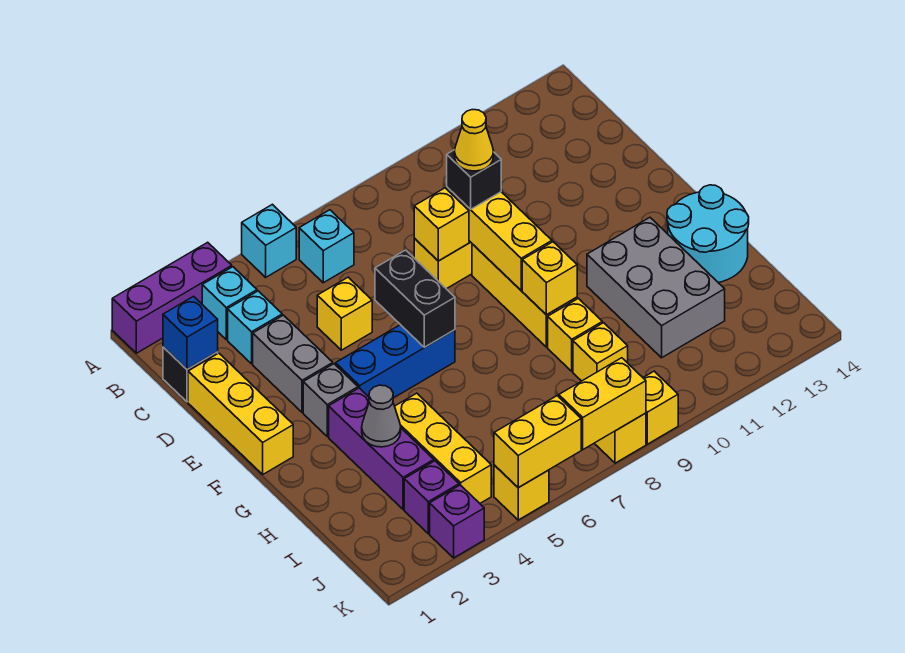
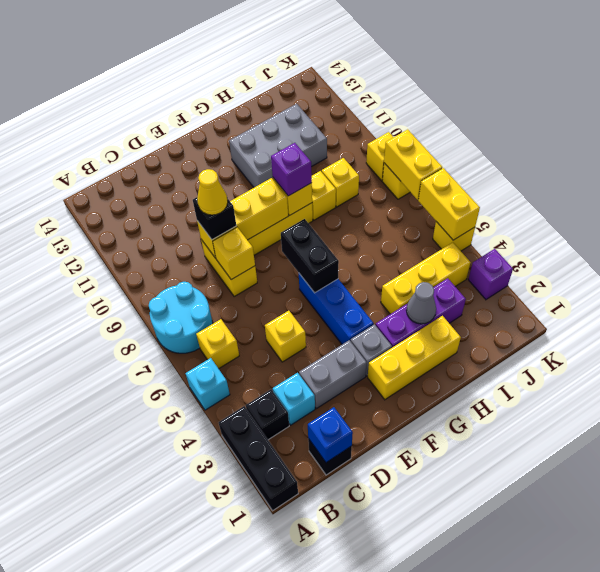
purple 1x3 brick [112,242,232,353] -> black 1x3 brick [219,406,298,511]
cyan 1x1 brick [202,267,257,340] -> black 1x1 brick [246,389,289,440]
cyan 1x1 brick [299,210,354,283] -> yellow 1x1 brick [196,319,239,369]
yellow 1x3 brick [188,353,293,474] -> yellow 1x3 brick moved to [368,316,461,399]
black 1x2 brick [375,250,455,347] -> black 1x2 brick turned to [281,219,339,293]
cyan 2x2 round brick [667,185,749,282] -> cyan 2x2 round brick moved to [149,282,213,353]
purple 1x1 brick [404,461,459,534] -> purple 1x1 brick moved to [271,143,312,196]

